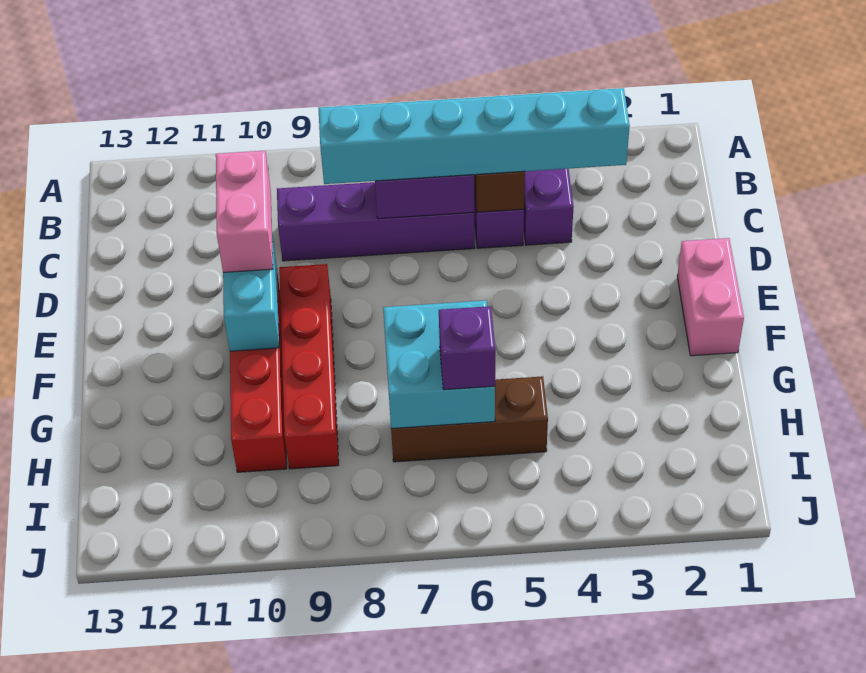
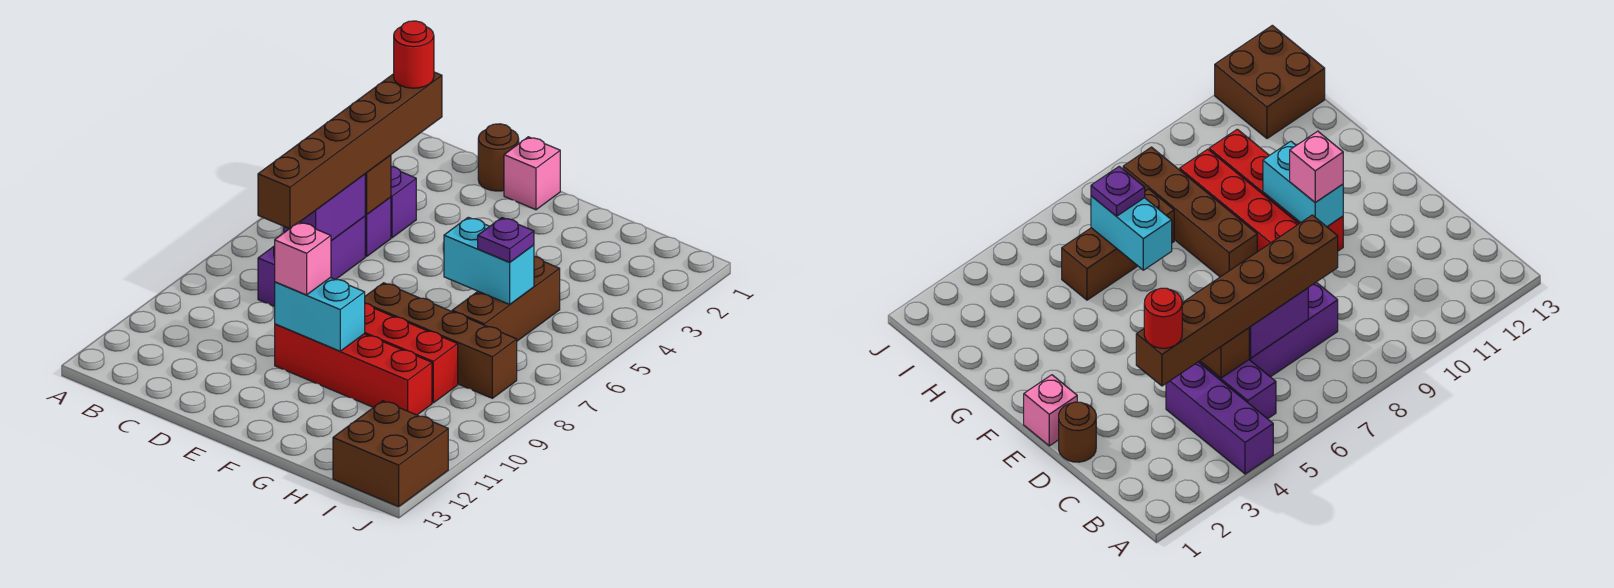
cyan 1x6 brick [318,88,630,184] -> brown 1x6 brick [258,72,442,229]
none -> red 1x1 round brick [394,21,434,88]
purple 1x4 brick [277,182,475,261] -> purple 1x3 brick [258,216,365,307]
none -> brown 1x1 round brick [478,124,519,191]
pink 1x2 brick [216,151,273,272] -> pink 1x1 brick [275,222,331,295]
pink 1x2 brick [677,238,744,356] -> pink 1x1 brick [504,137,560,210]
none -> brown 1x4 brick [365,283,517,398]
cyan 2x2 brick [383,300,495,428] -> cyan 1x2 brick [444,217,534,304]
purple 1x1 brick [439,306,495,390] -> purple 1x1 plate [478,218,534,262]
none -> brown 2x2 brick [333,401,448,507]

